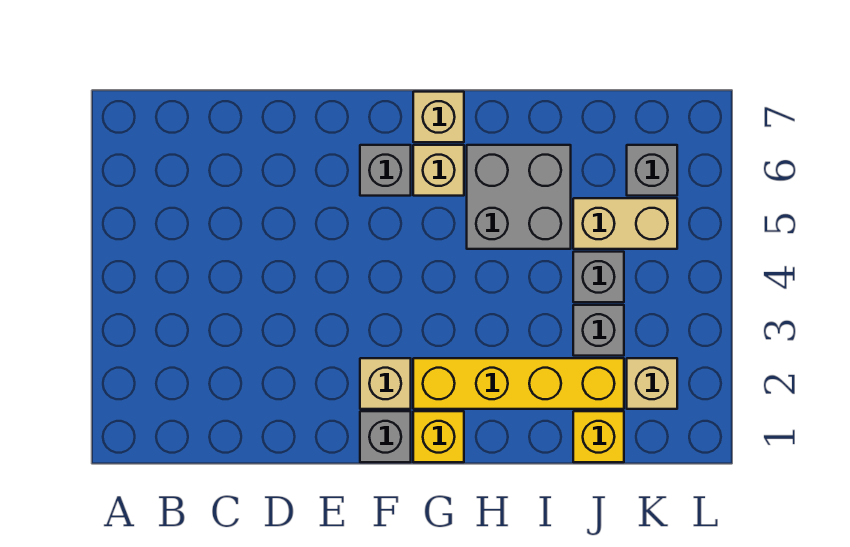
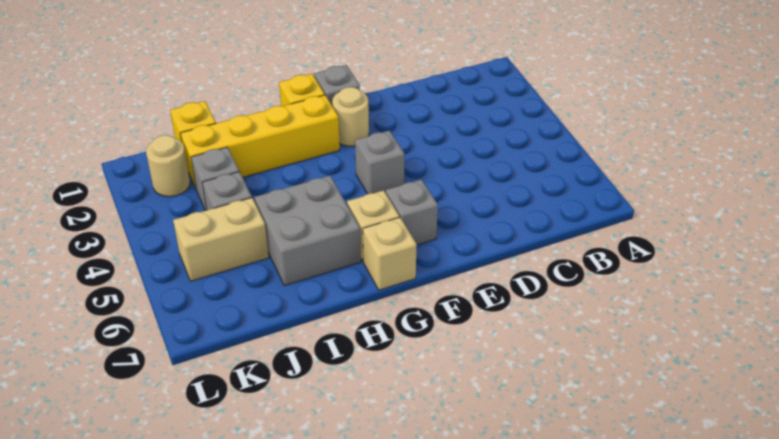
tan 1x1 brick [360,358,411,409] -> tan 1x1 round brick [332,87,369,146]
tan 1x1 brick [627,358,677,409] -> tan 1x1 round brick [146,135,190,197]
grey 1x1 brick [627,145,677,196] -> grey 1x1 brick moved to [355,131,404,194]

